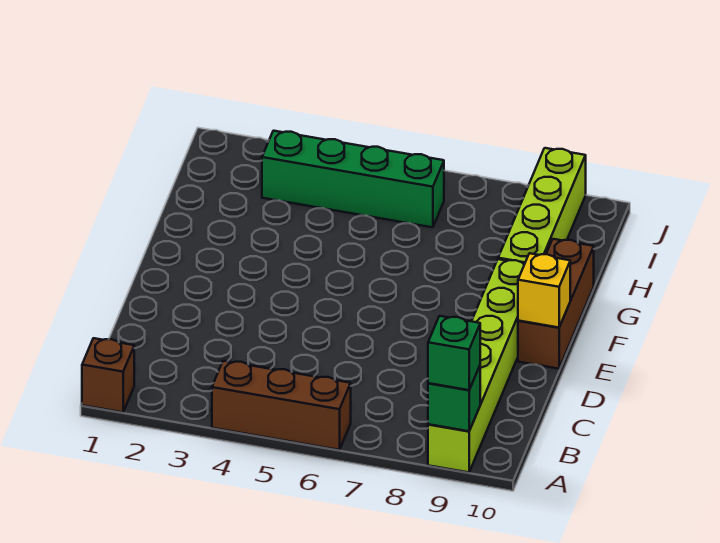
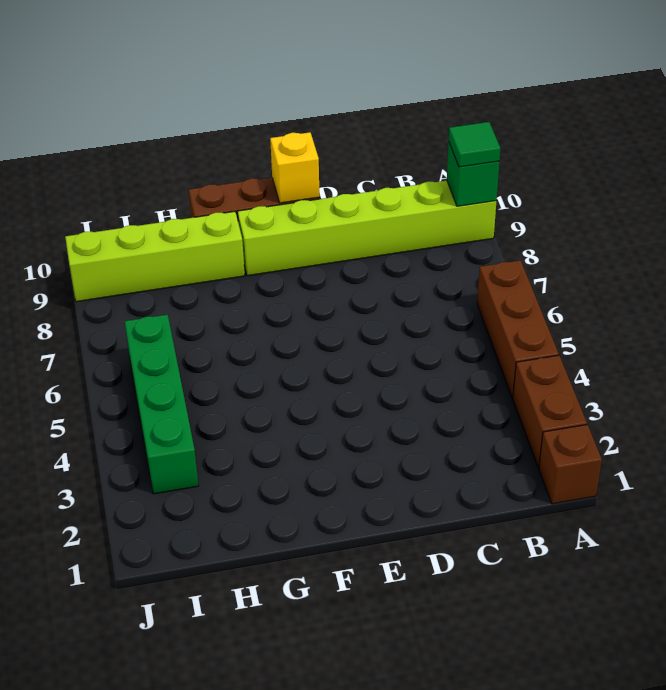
none -> brown 1x2 brick [513,355,587,467]
green 1x1 brick [428,316,480,390] -> green 1x1 tile [449,122,500,167]

